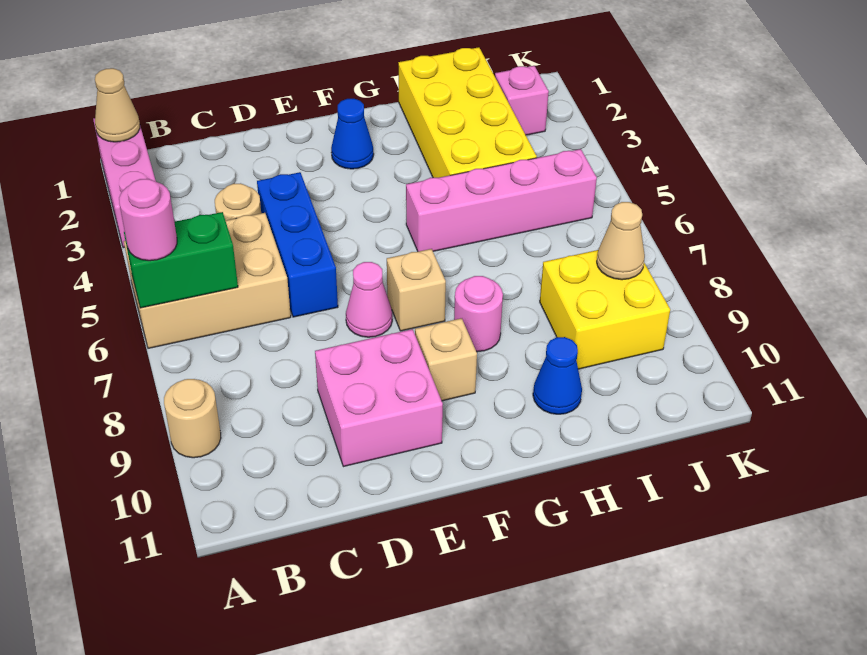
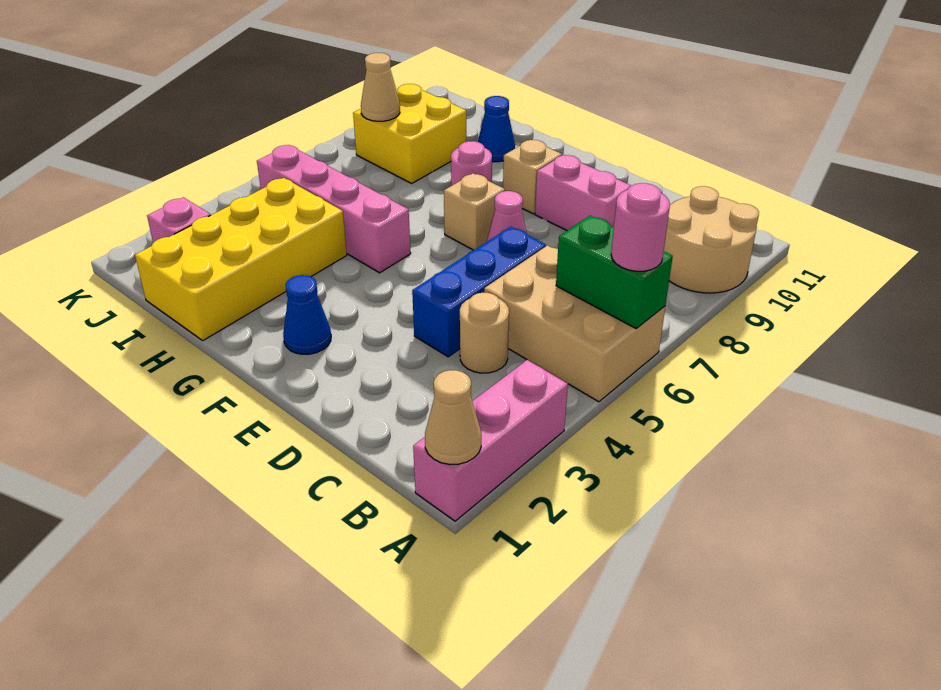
tan 1x1 round brick [164,379,221,458] -> tan 2x2 round brick [664,186,759,293]
pink 2x2 brick [315,329,443,467] -> pink 1x2 brick [535,155,631,231]

